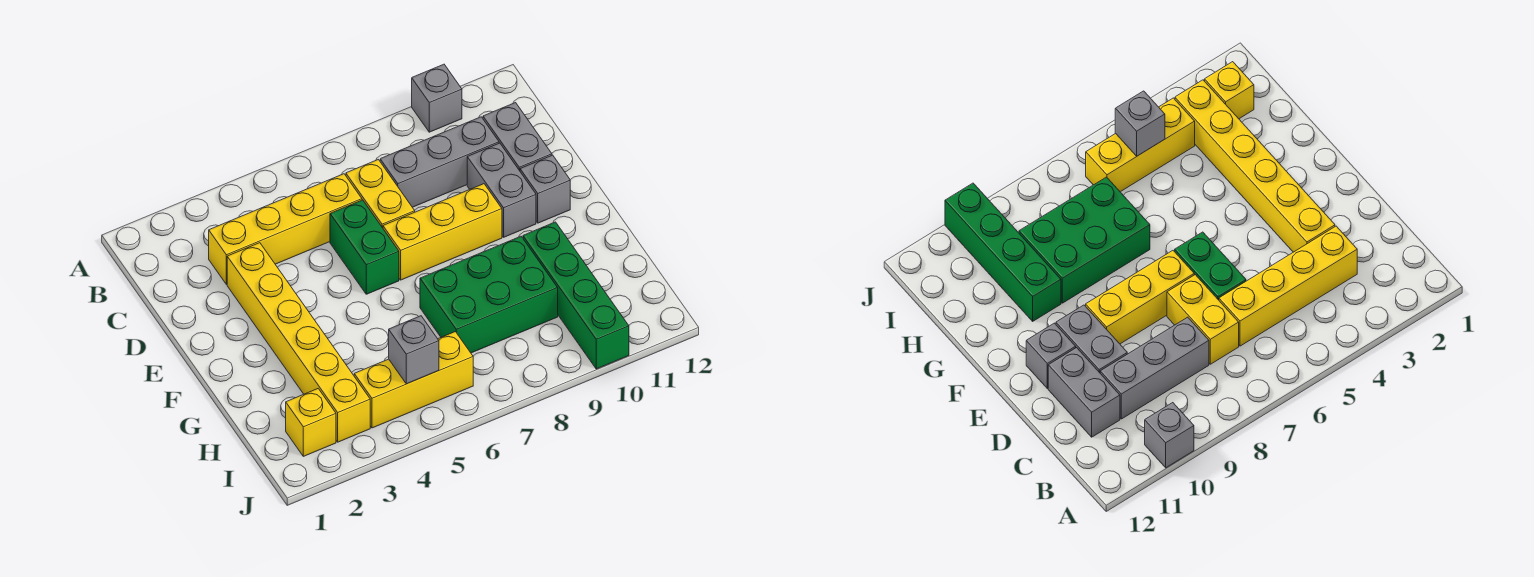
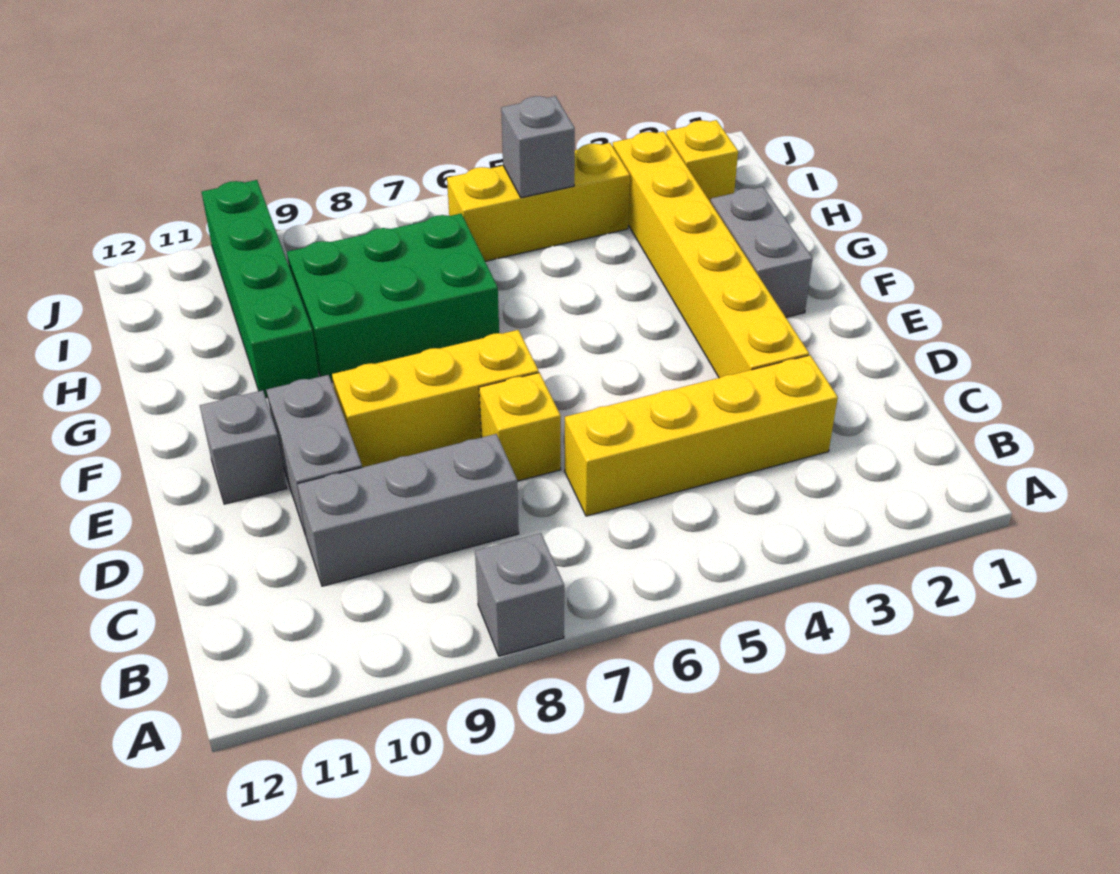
grey 1x1 brick [412,64,462,132] -> grey 1x1 brick moved to [475,533,564,656]
yellow 1x2 brick [346,160,415,228] -> yellow 1x1 brick [479,373,561,481]
grey 1x2 brick [483,103,552,171] -> grey 1x2 brick moved to [711,187,813,317]
green 1x2 brick [330,200,399,294] -> none

